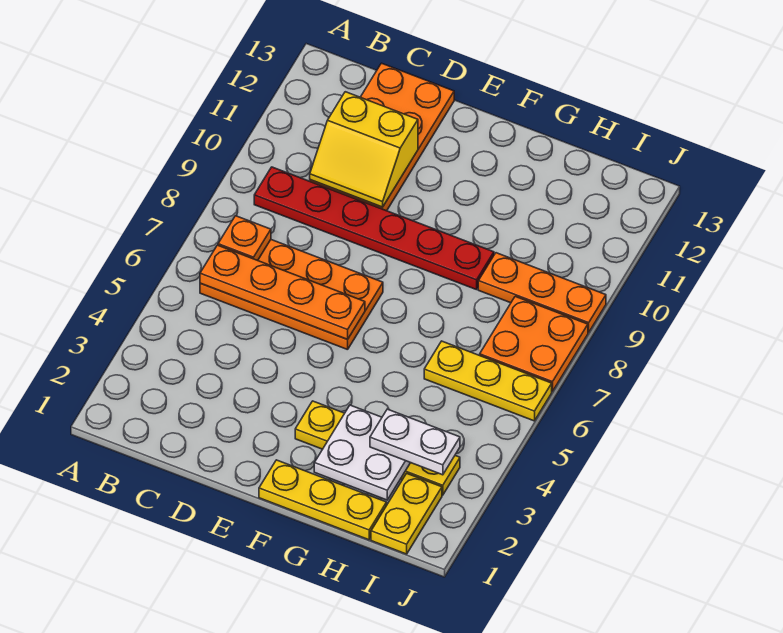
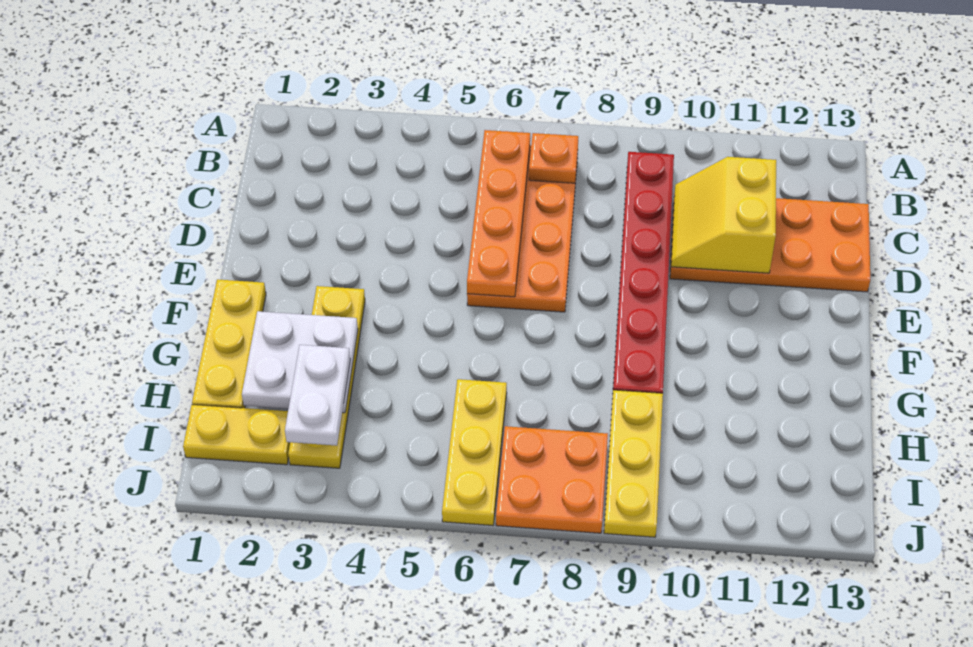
orange 1x3 plate [478,253,606,332] -> yellow 1x3 plate [604,390,663,537]

